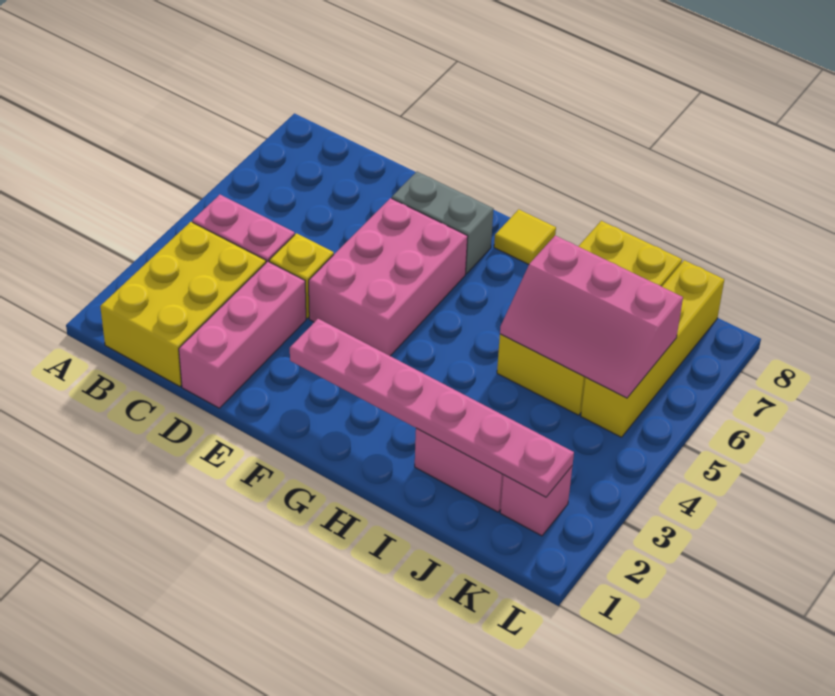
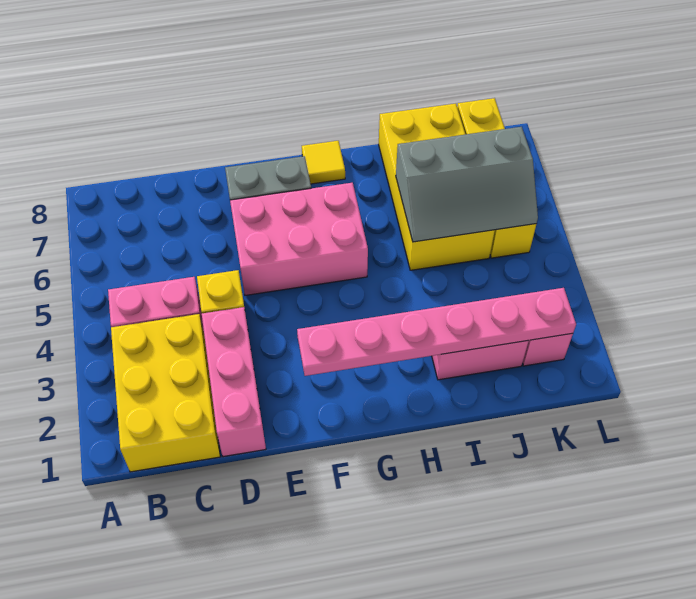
pink 2x3 brick [309,198,468,356] -> pink 2x3 brick turned to [230,183,368,295]
pink 2x3 slope [500,236,683,398] -> grey 2x3 slope [396,127,538,242]

